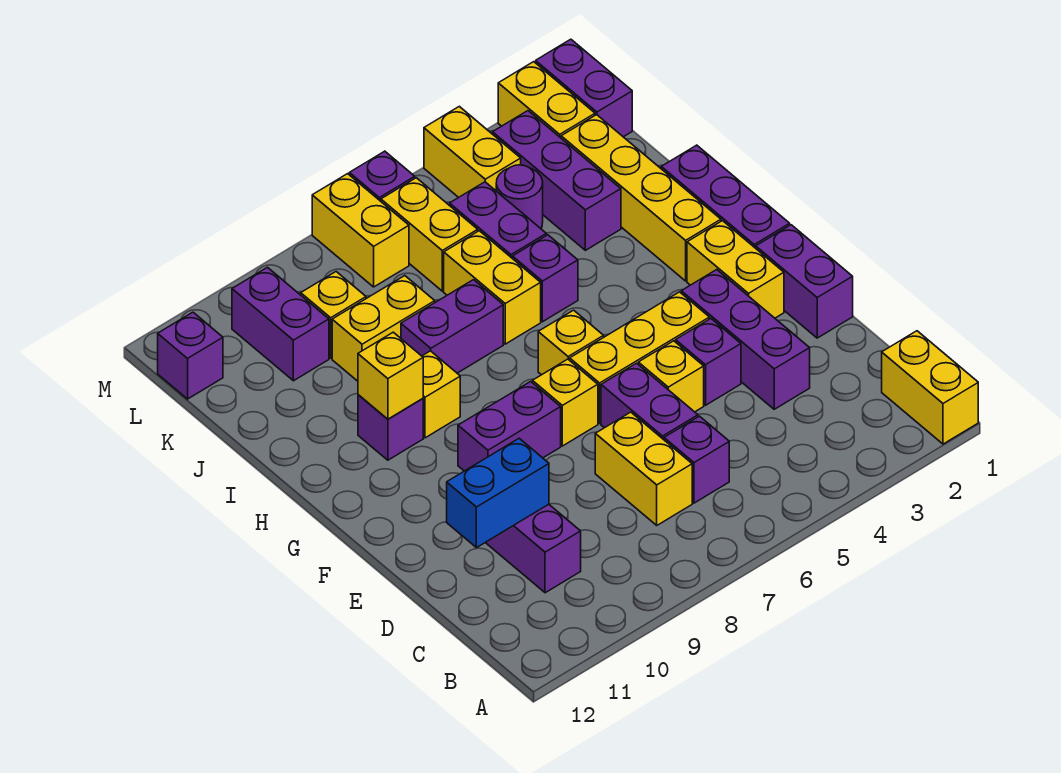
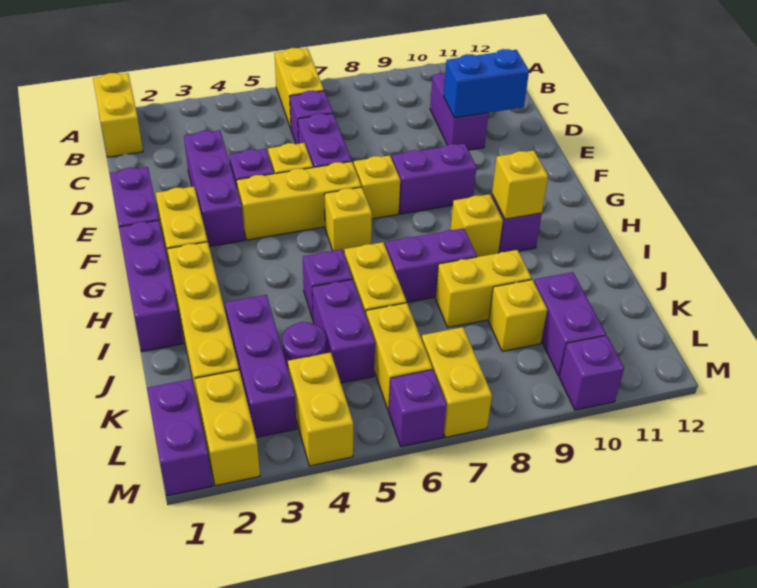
yellow 1x2 brick [595,412,692,525] -> yellow 1x2 brick moved to [275,48,324,128]
purple 1x1 brick [158,312,223,399] -> purple 1x1 brick moved to [559,335,624,410]

